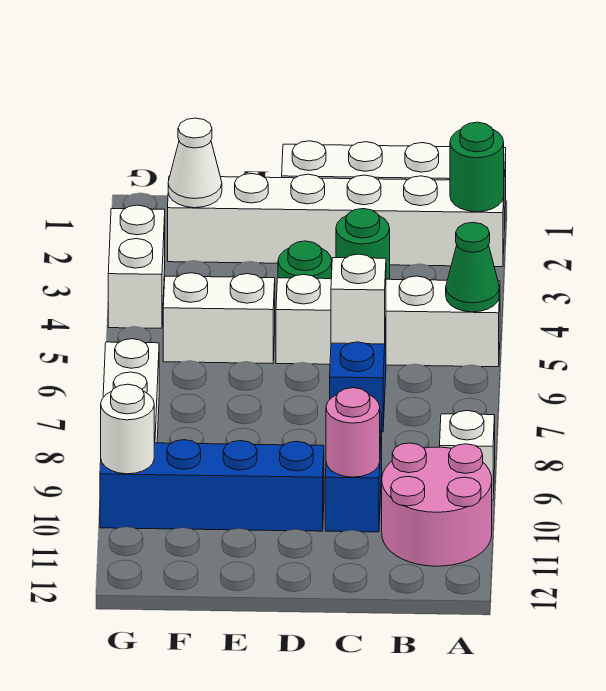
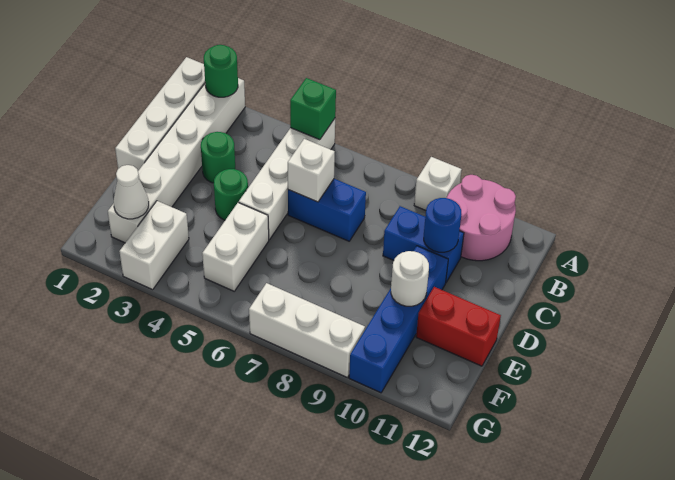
green 1x1 cone [446,223,499,312] -> green 1x1 brick [290,78,336,140]
pink 1x1 round brick [326,388,380,477] -> blue 1x1 round brick [424,198,461,252]
none -> red 1x2 brick [416,287,501,366]
white 1x2 brick [108,205,165,328] -> white 1x2 brick turned to [119,201,189,290]
white 1x1 round brick [101,384,154,474] -> white 1x1 round brick moved to [391,251,429,306]

